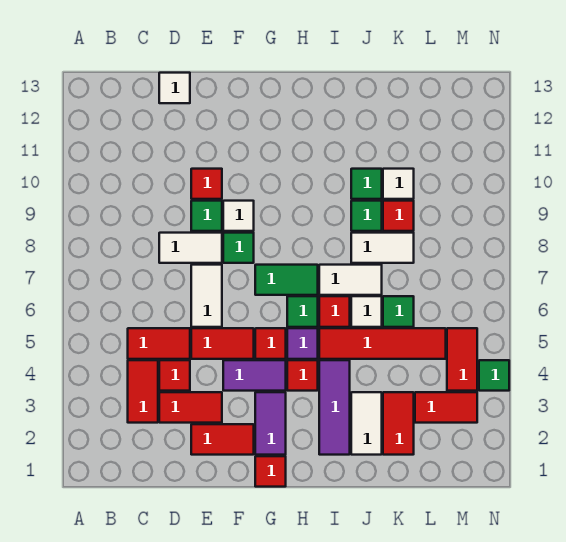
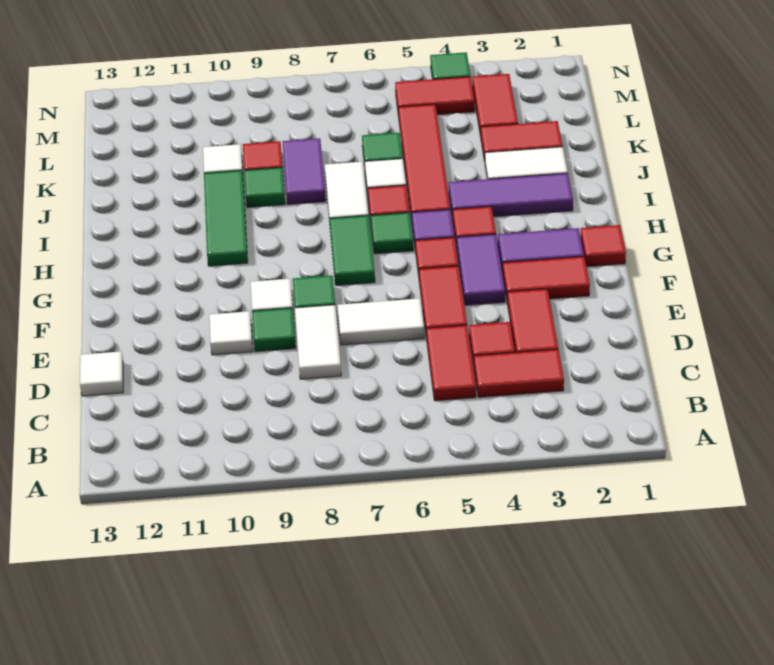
red 1x2 tile [191,424,254,455] -> red 1x2 tile turned to [503,257,590,299]
red 1x1 tile [191,169,222,199] -> white 1x1 tile [209,311,253,355]
white 1x2 tile [351,233,414,263] -> purple 1x2 tile [283,138,326,204]
green 1x1 tile [351,169,382,199] -> green 1x3 tile [204,170,248,266]

